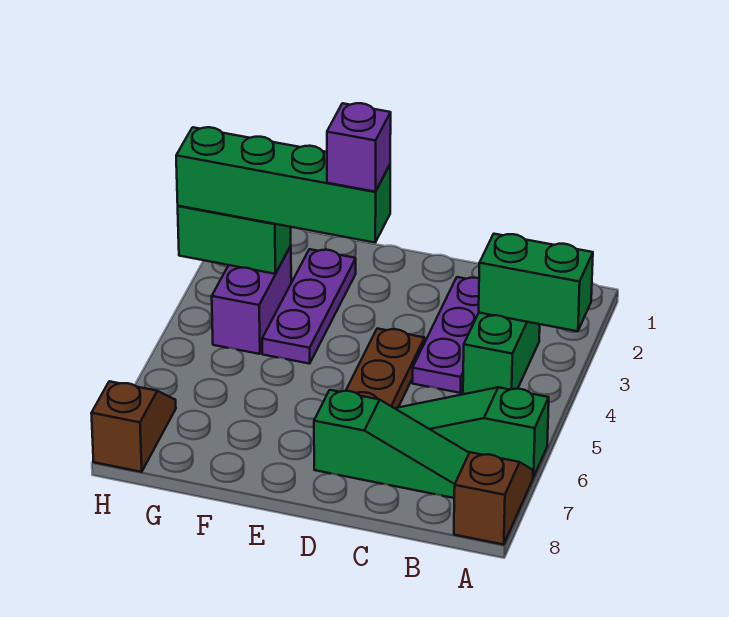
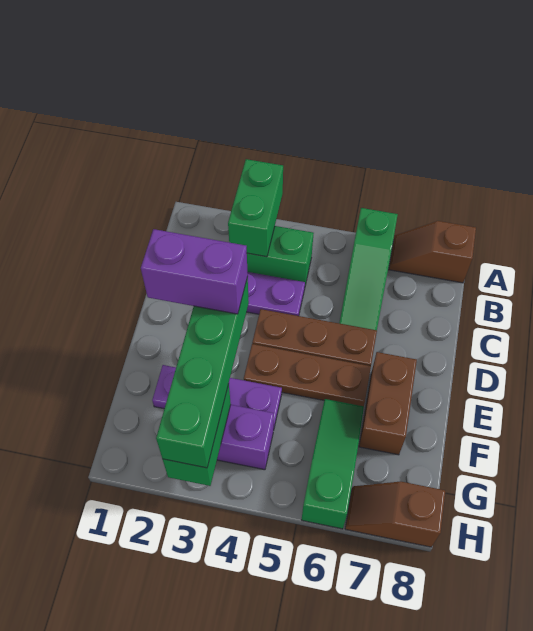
green 1x3 slope [314,390,469,498] -> green 1x3 slope moved to [302,399,364,529]
purple 1x1 brick [327,103,391,192] -> purple 1x2 brick [141,229,248,314]
none -> brown 1x3 plate [244,344,371,406]
none -> brown 1x2 brick [359,352,417,455]

